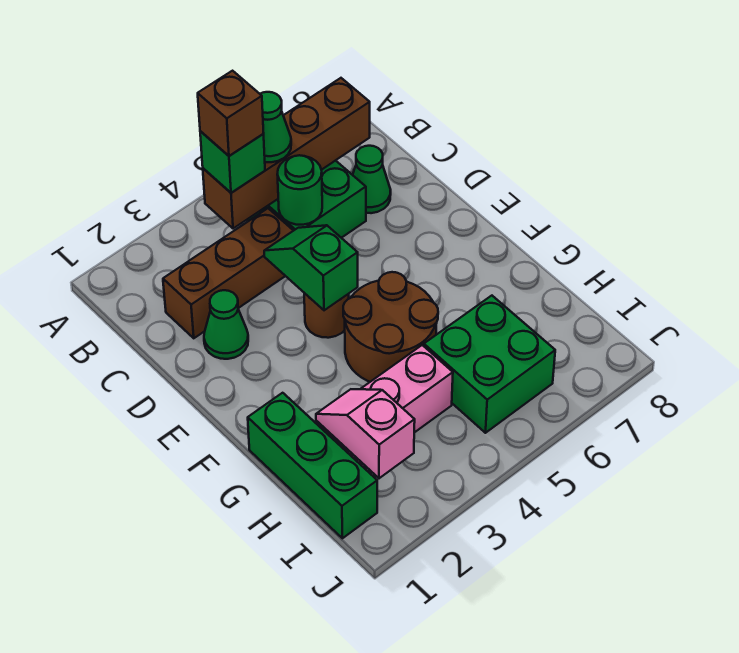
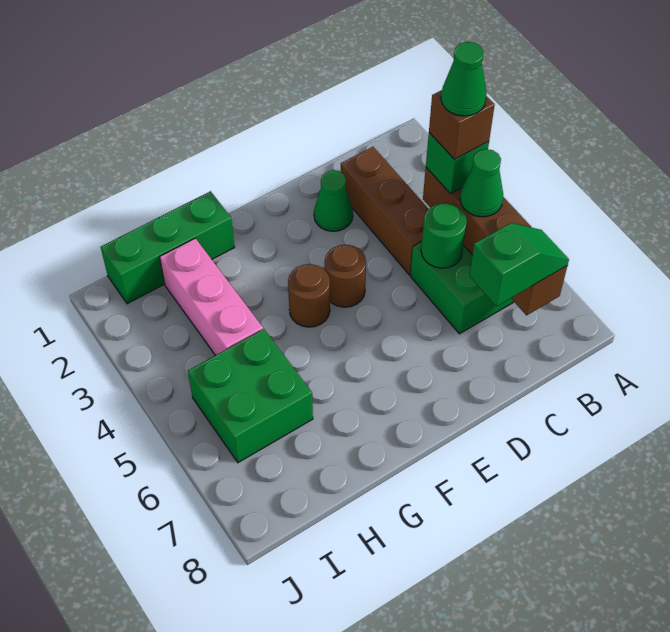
green 1x1 cone [353,146,391,213] -> green 1x1 cone moved to [441,42,487,116]
green 1x2 slope [264,225,358,310] -> green 1x2 slope moved to [469,223,569,306]
brown 2x2 round brick [343,272,438,382] -> brown 1x1 round brick [288,264,330,327]
pink 1x2 slope [316,389,415,478] -> none

